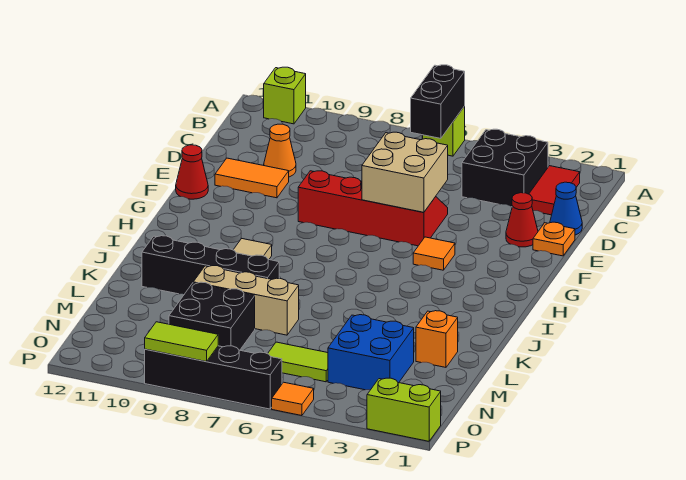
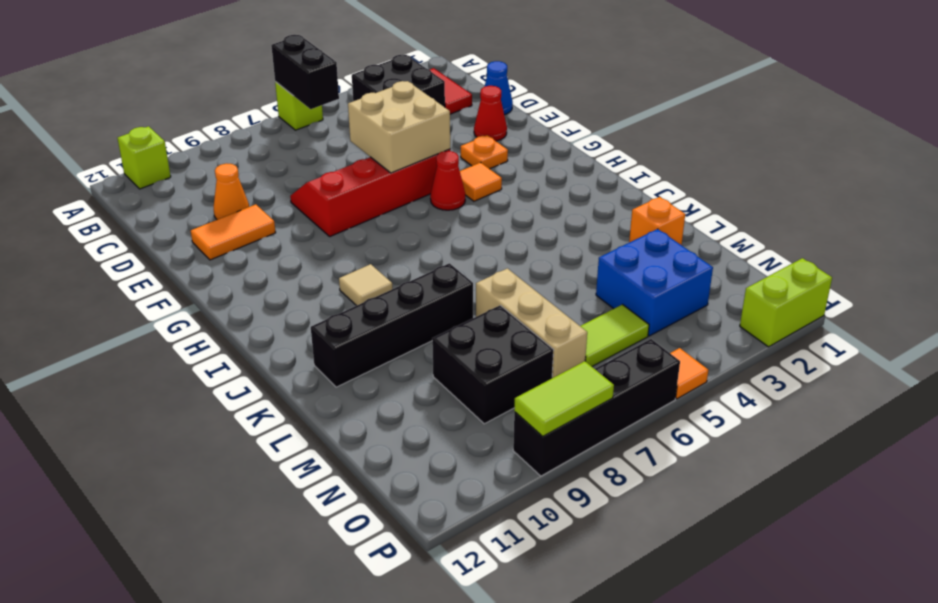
orange 1x1 plate [533,222,575,256] -> orange 1x1 plate moved to [461,135,508,169]
red 1x1 cone [176,145,208,199] -> red 1x1 cone moved to [430,151,465,210]
tan 1x3 brick [193,266,299,335] -> tan 1x3 brick turned to [476,268,587,378]

